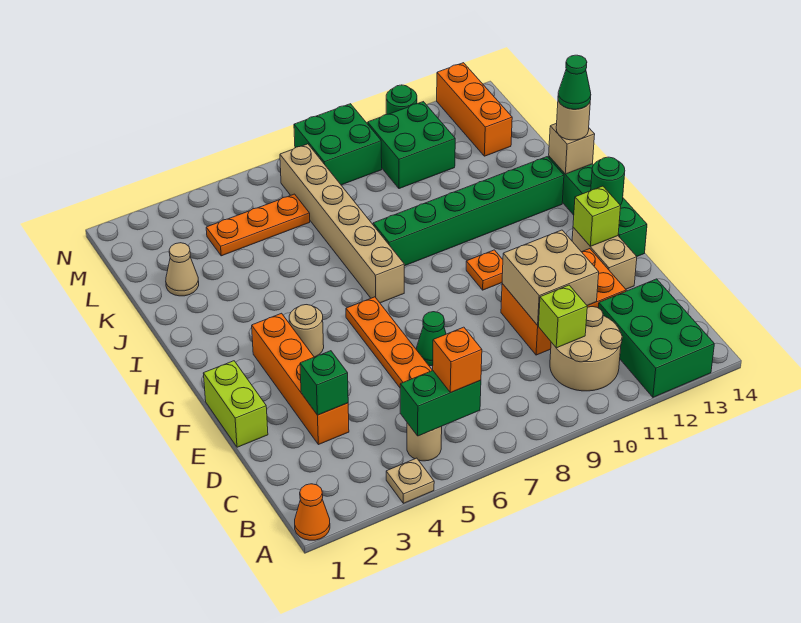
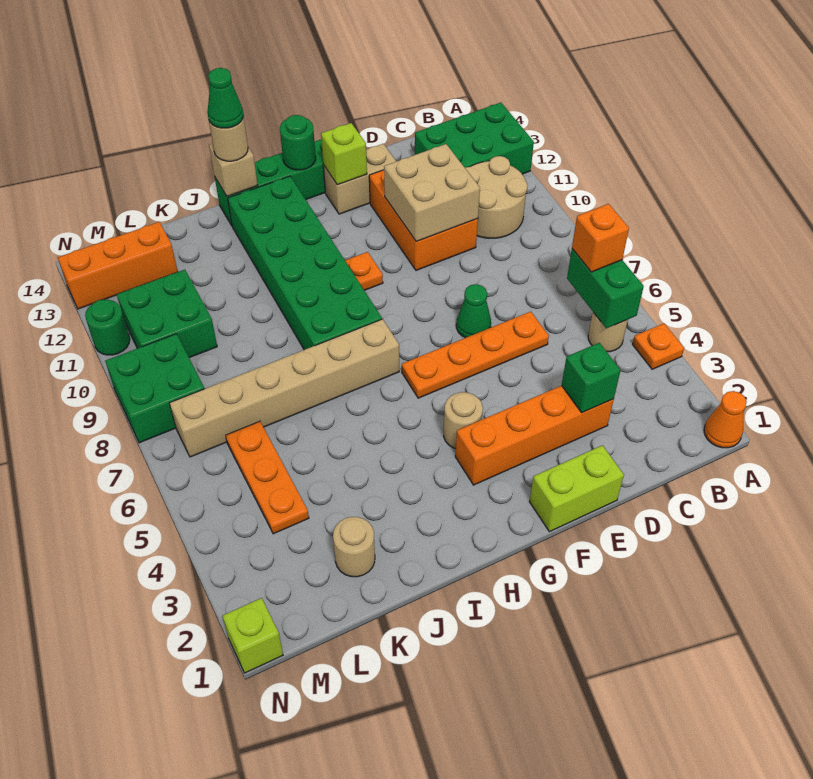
tan 1x1 plate [386,458,434,503] -> orange 1x1 plate [633,323,684,369]
lime 1x1 brick [538,285,587,348] -> lime 1x1 brick moved to [222,598,283,673]
green 1x6 brick [373,157,564,266] -> green 2x6 brick [228,176,382,350]
tan 1x1 cone [166,243,199,296] -> tan 1x1 round brick [333,517,375,577]

